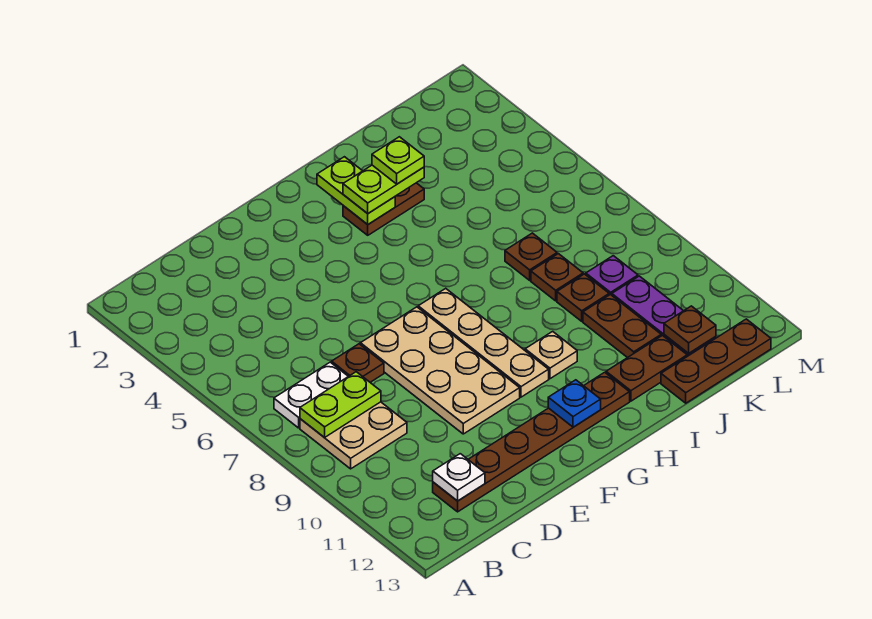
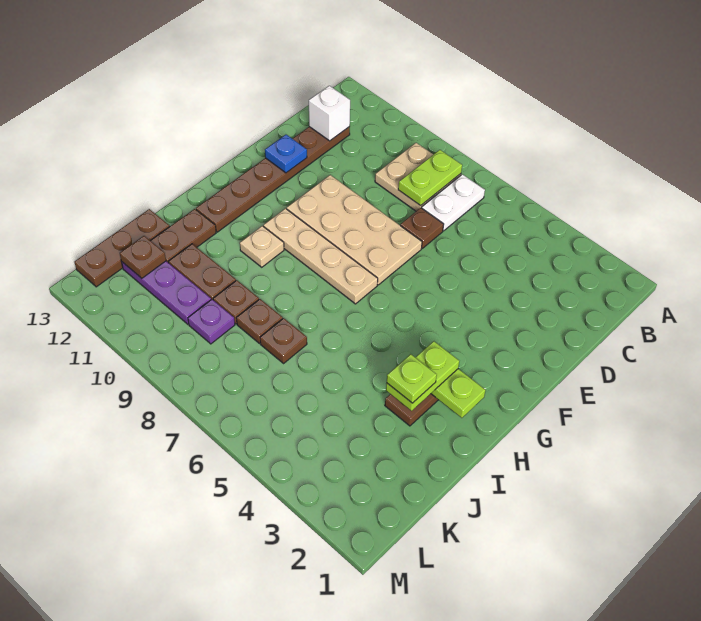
white 1x1 plate [433,454,485,501] -> white 1x1 brick [309,86,350,141]
blue 1x1 plate [548,380,601,427] -> blue 1x1 plate moved to [265,135,307,173]

